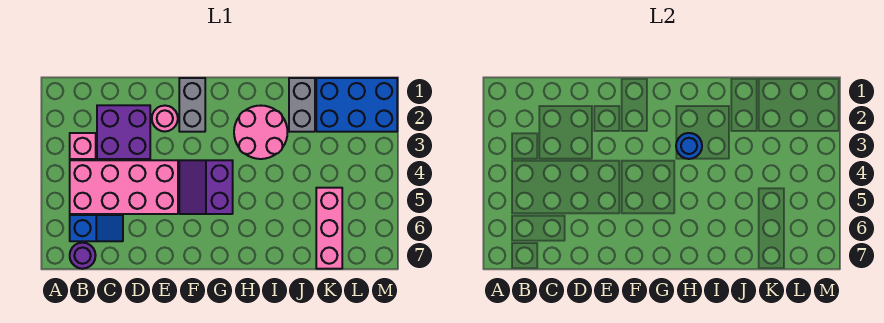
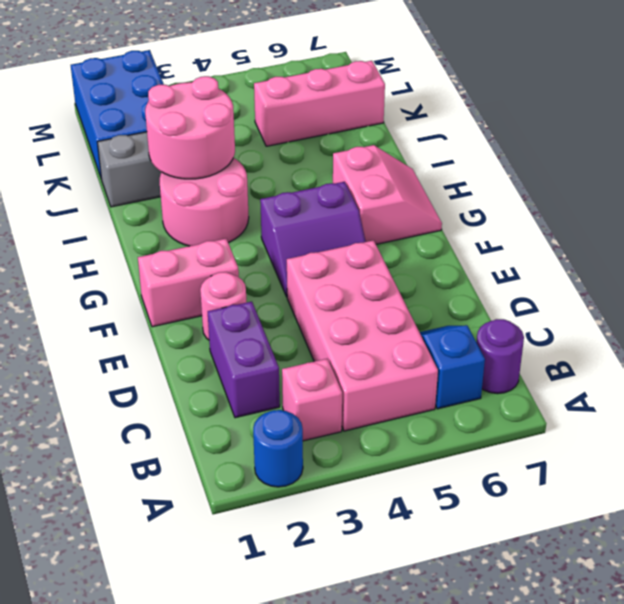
purple 2x2 brick [97,105,150,159] -> purple 1x2 brick [208,302,280,418]
grey 1x2 brick [179,78,205,132] -> pink 1x2 brick [138,239,239,327]
none -> pink 2x2 slope [333,145,442,244]
blue 1x1 round brick [676,133,702,159] -> blue 1x1 round brick moved to [253,410,303,487]
none -> pink 2x2 round brick [145,76,235,179]

